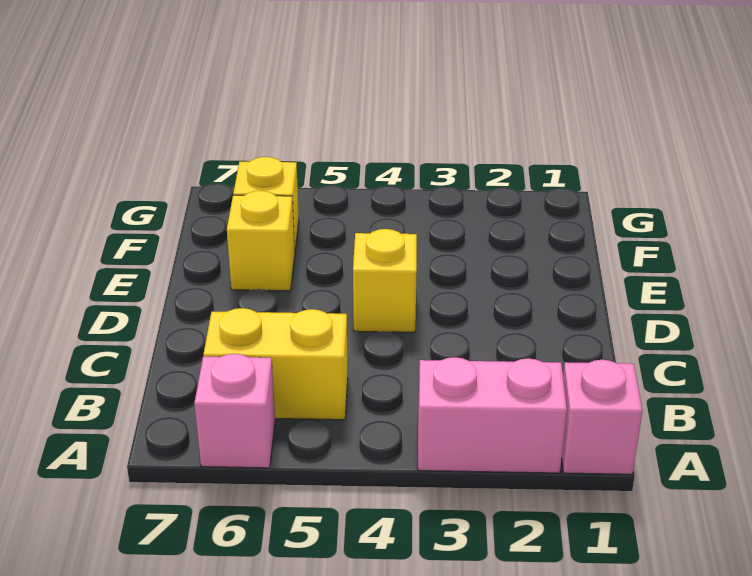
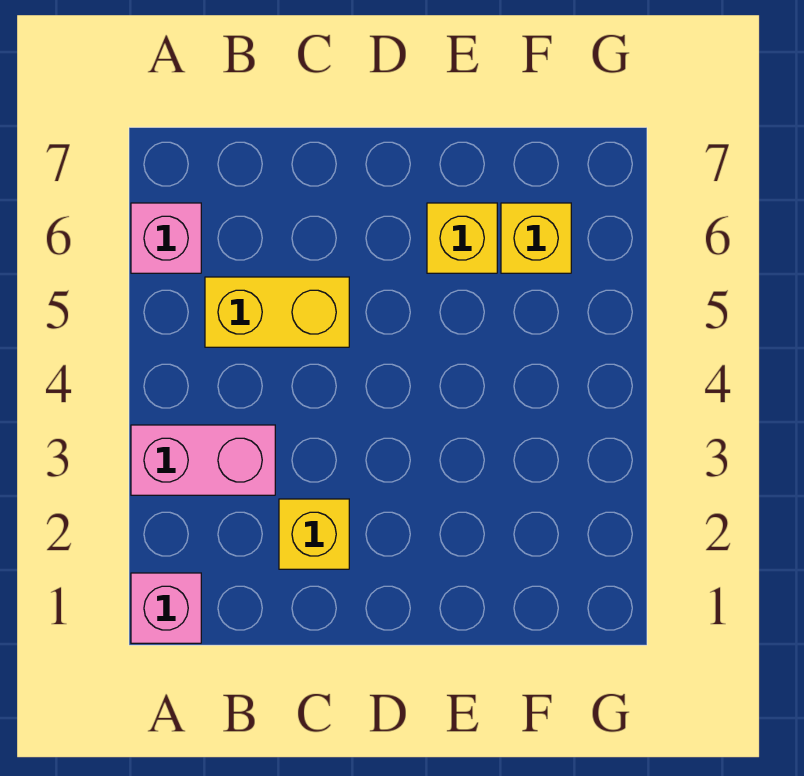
pink 1x2 brick [418,357,567,473] -> pink 1x2 brick turned to [131,425,275,495]
yellow 1x2 brick [203,308,348,420] -> yellow 1x2 brick turned to [205,277,349,347]
yellow 1x1 brick [353,229,417,332] -> yellow 1x1 brick moved to [279,499,349,569]

